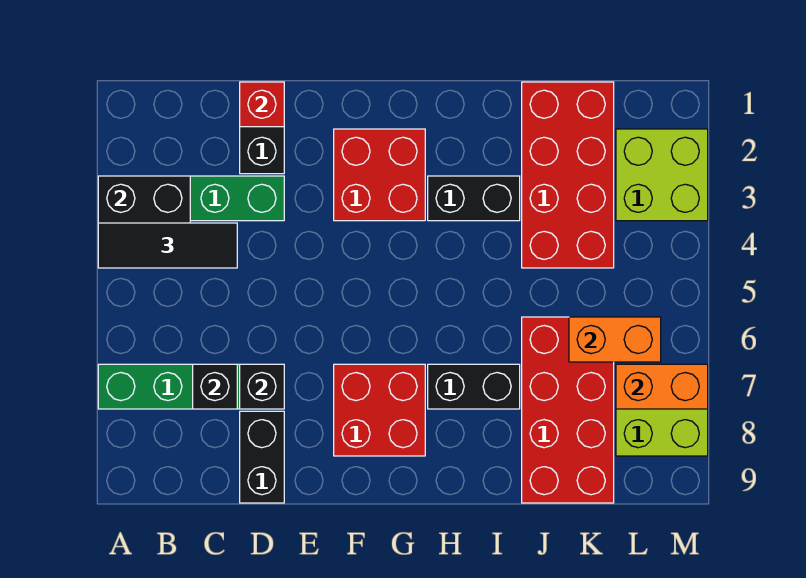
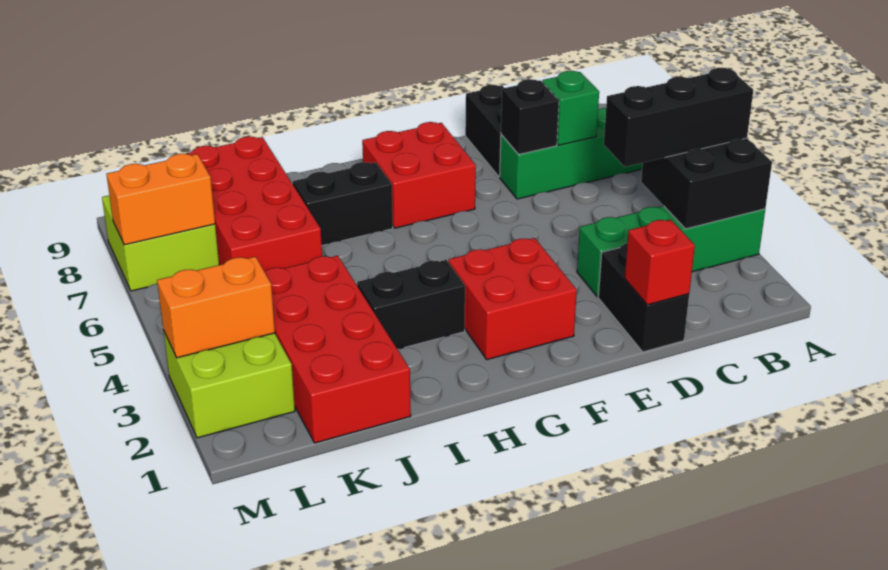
black 1x3 tile [98,223,237,268] -> black 1x3 brick [604,68,753,167]
black 1x1 brick [193,364,237,409] -> green 1x1 brick [542,71,599,145]
orange 1x2 brick [569,317,661,362] -> orange 1x2 brick moved to [157,257,275,358]

